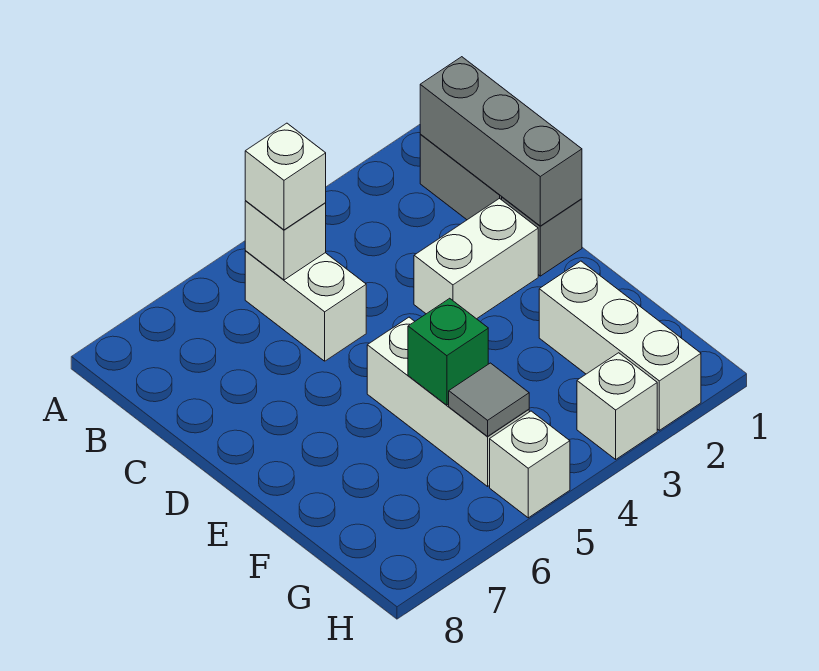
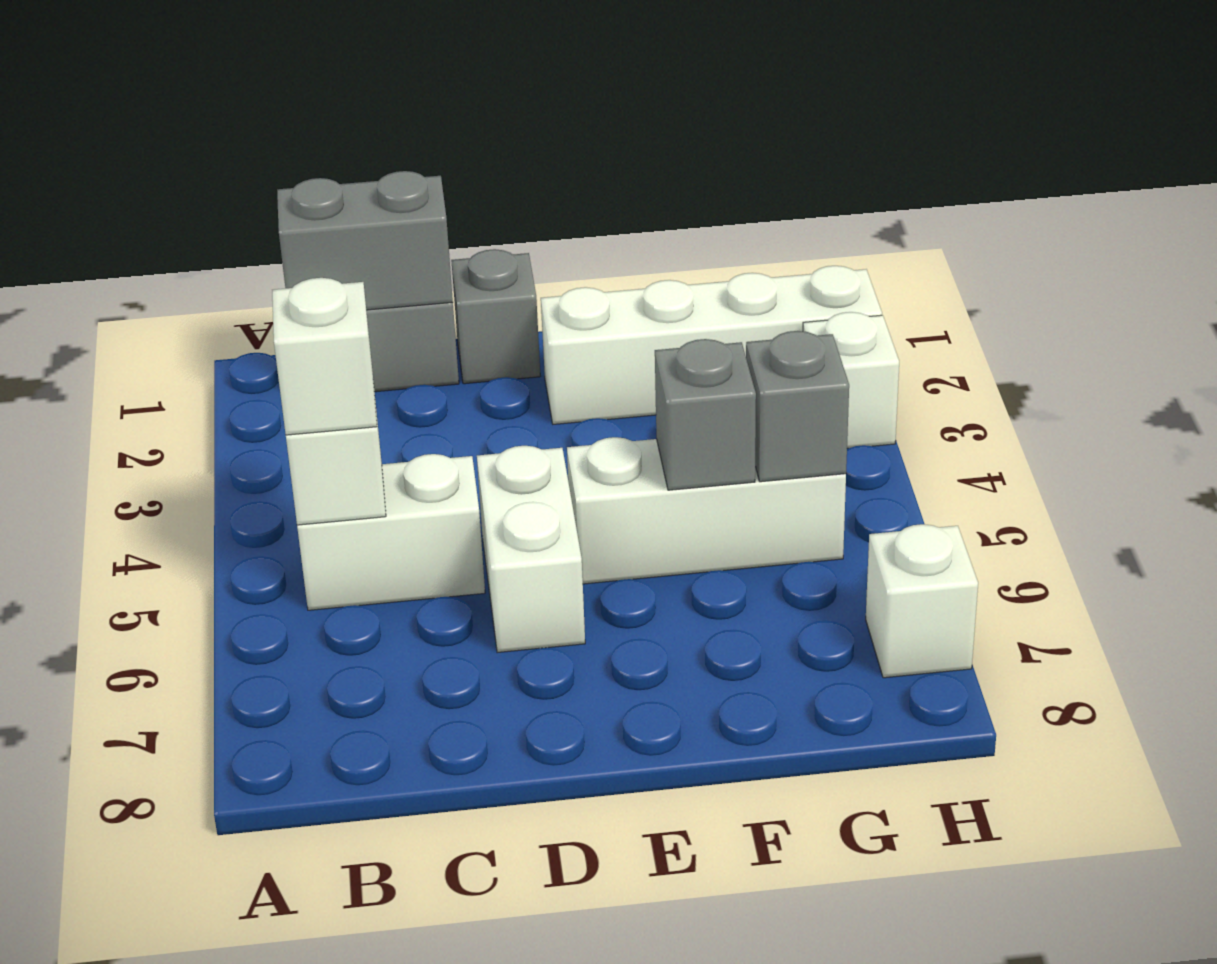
grey 1x3 brick [420,57,582,226] -> grey 1x2 brick [277,171,453,310]
white 1x2 brick [414,198,538,319] -> white 1x2 brick moved to [477,446,585,653]
white 1x3 brick [539,261,701,430] -> white 1x4 brick [541,266,882,424]
green 1x1 brick [408,298,488,405] -> grey 1x1 brick [655,339,756,490]
grey 1x1 tile [449,363,529,436] -> grey 1x1 brick [746,331,849,482]
white 1x1 brick [490,411,570,518] -> white 1x1 brick moved to [866,524,978,678]

